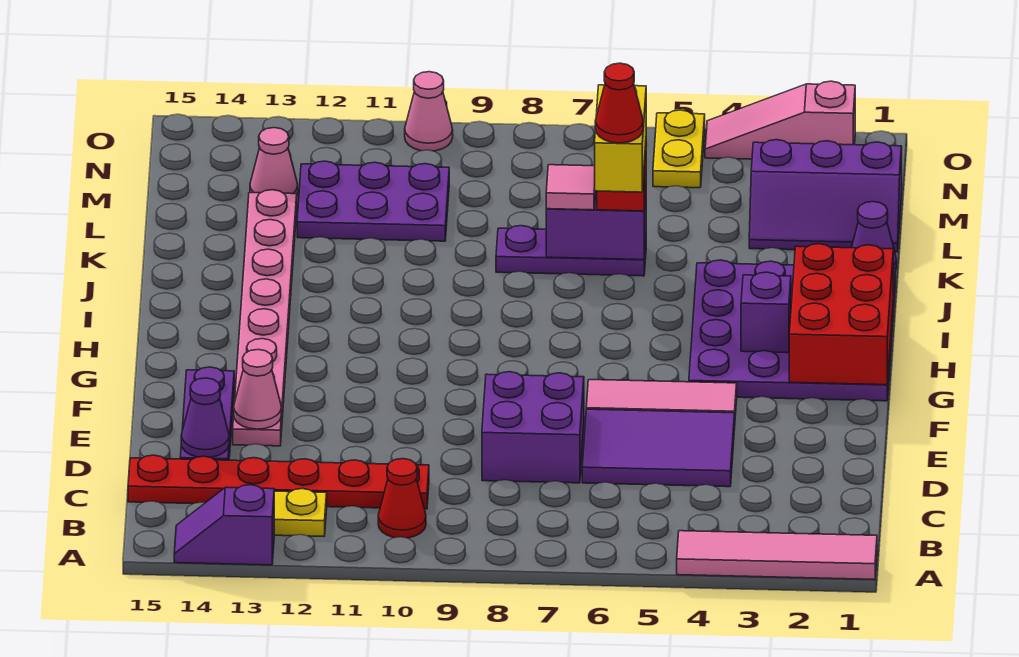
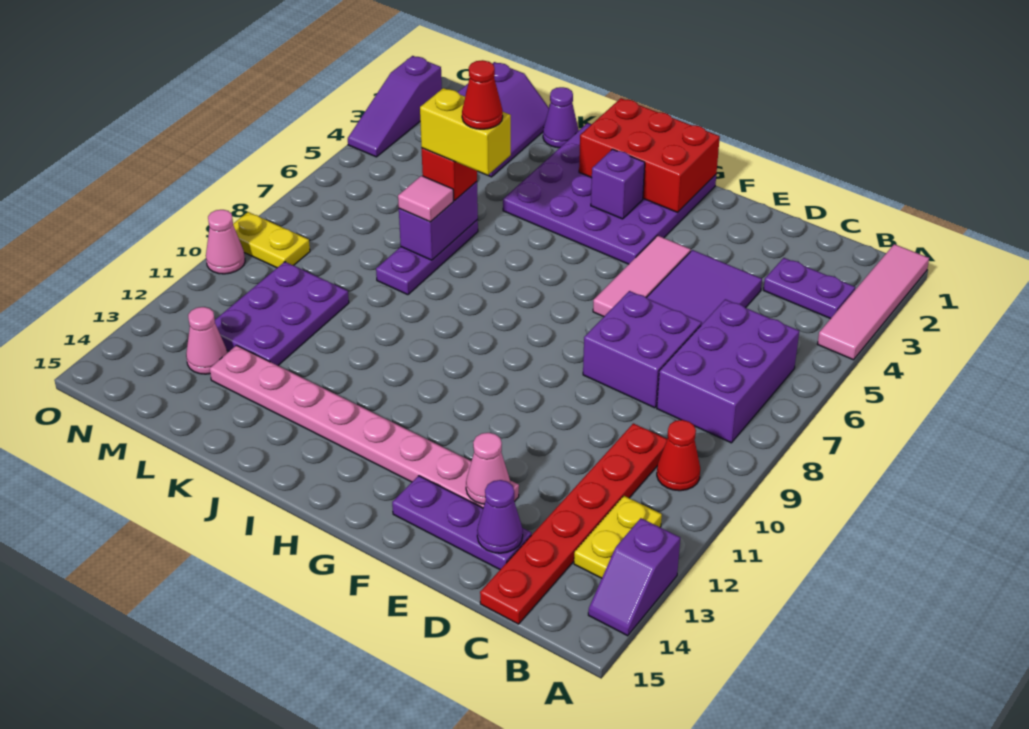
none -> purple 1x2 plate [764,258,855,319]
none -> purple 2x3 brick [657,299,799,443]
yellow 1x2 plate [653,110,705,188] -> yellow 1x2 plate moved to [233,212,310,268]
pink 1x3 slope [705,81,855,159] -> purple 1x3 slope [348,56,442,157]

